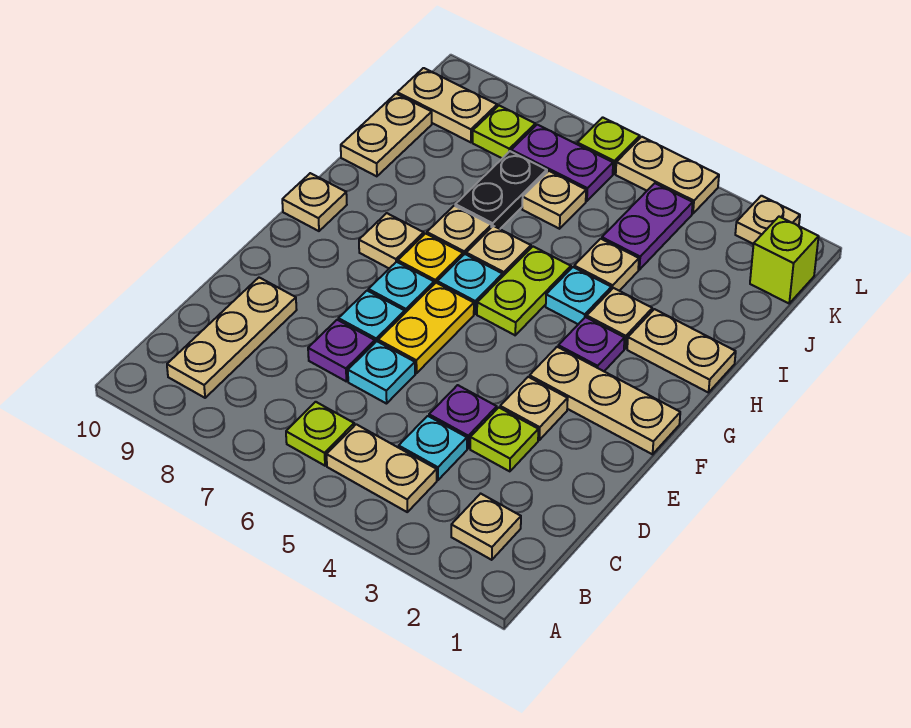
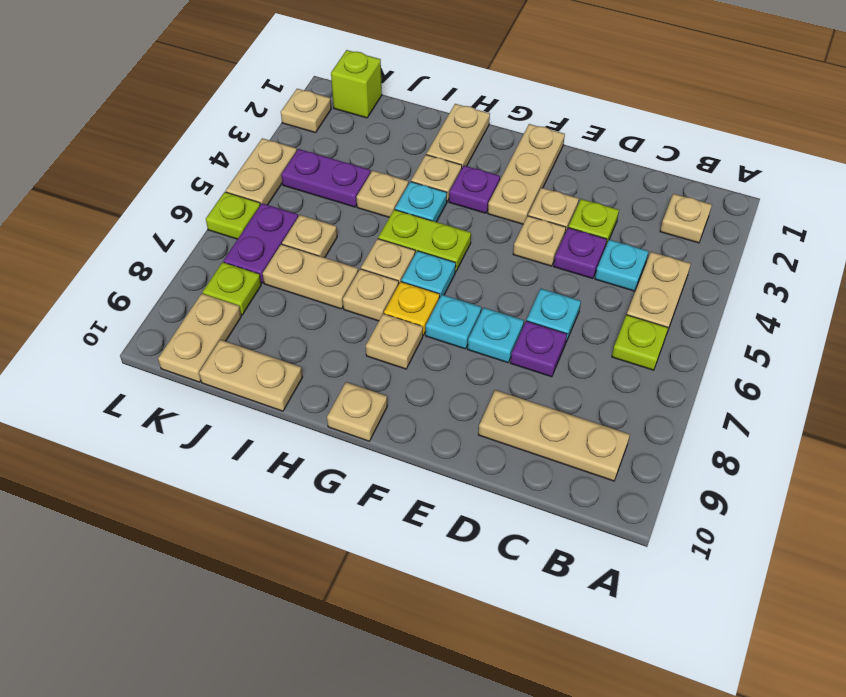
none -> tan 1x1 plate [513,216,566,266]
yellow 1x2 plate [378,283,474,373] -> none
black 1x2 plate [455,151,547,229] -> tan 1x2 plate [263,244,358,309]

